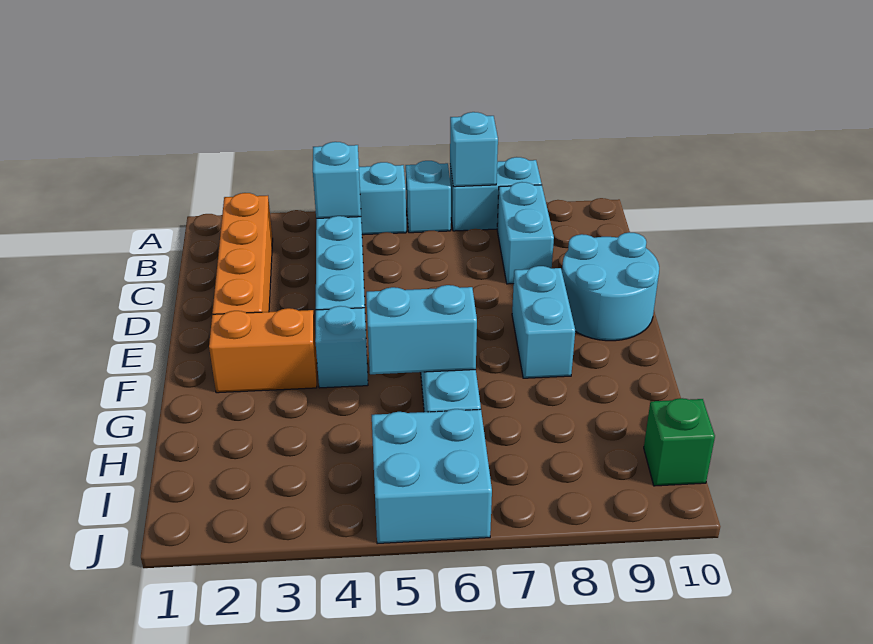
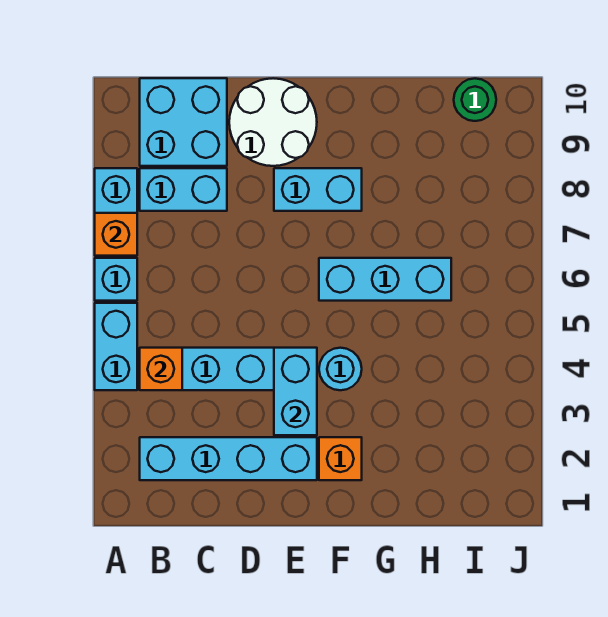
cyan 1x1 brick [450,112,498,187] -> orange 1x1 brick [95,213,137,256]
orange 1x4 brick [212,193,273,314] -> cyan 1x4 brick [140,437,317,480]
cyan 1x1 brick [313,142,361,218] -> orange 1x1 brick [140,348,182,390]
cyan 2x2 round brick [562,232,659,341] -> white 2x2 round brick [229,78,317,166]
orange 1x2 brick [209,308,317,393] -> orange 1x1 brick [319,437,362,480]
cyan 1x1 brick [315,306,368,388] -> cyan 1x1 round brick [319,348,362,390]
cyan 1x2 brick [366,285,477,374] -> cyan 1x2 brick moved to [274,348,317,435]
cyan 2x2 brick [372,409,492,544] -> cyan 2x2 brick moved to [140,78,227,166]
green 1x1 brick [644,398,715,486] -> green 1x1 round brick [454,79,496,121]

